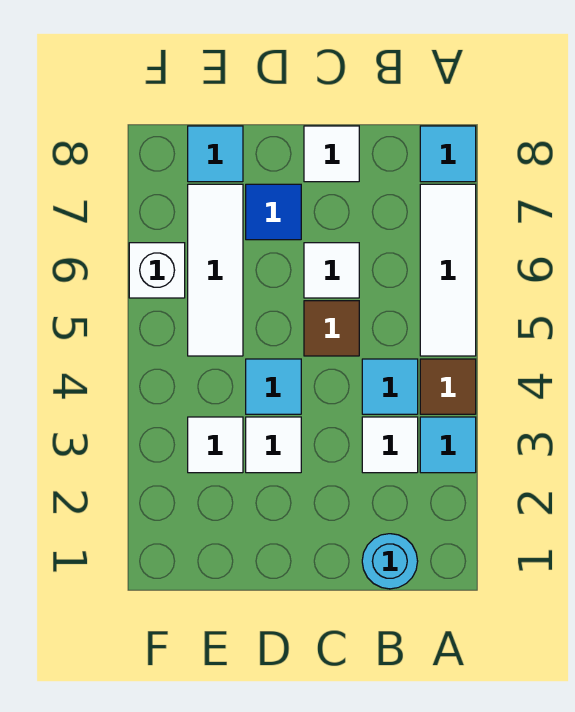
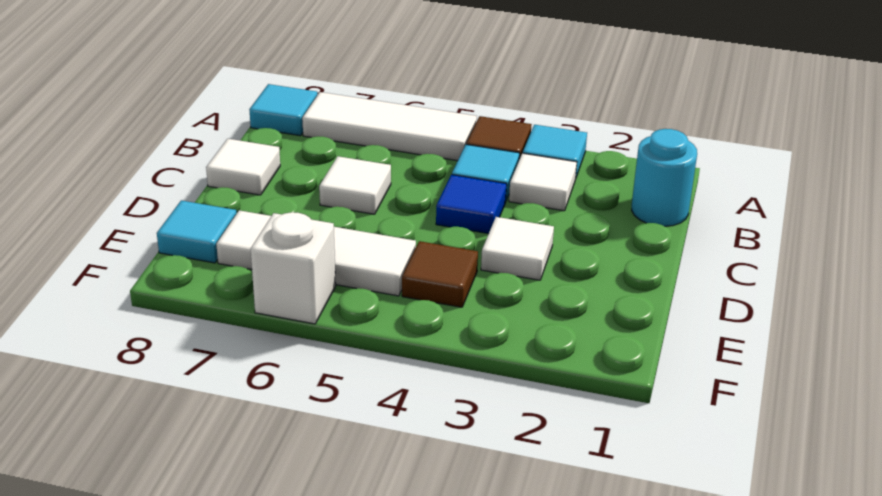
brown 1x1 tile [304,301,359,356] -> brown 1x1 tile moved to [402,241,478,307]
cyan 1x1 tile [246,359,301,414] -> none
blue 1x1 tile [246,184,301,240] -> blue 1x1 tile moved to [436,175,507,234]
white 1x1 tile [188,417,243,473] -> none

